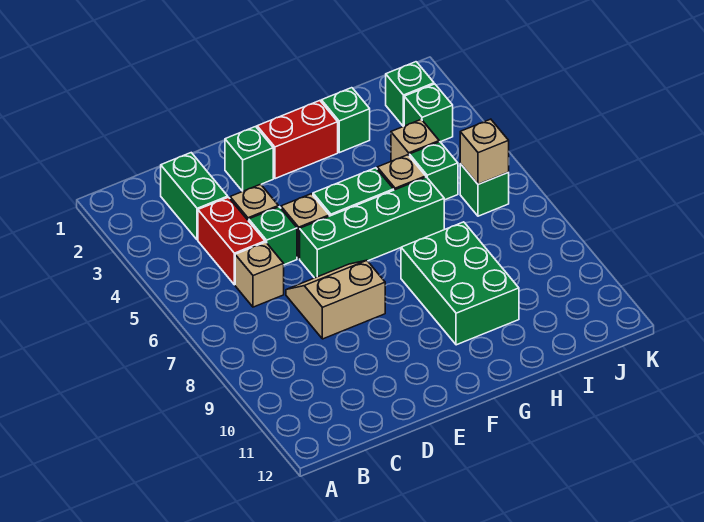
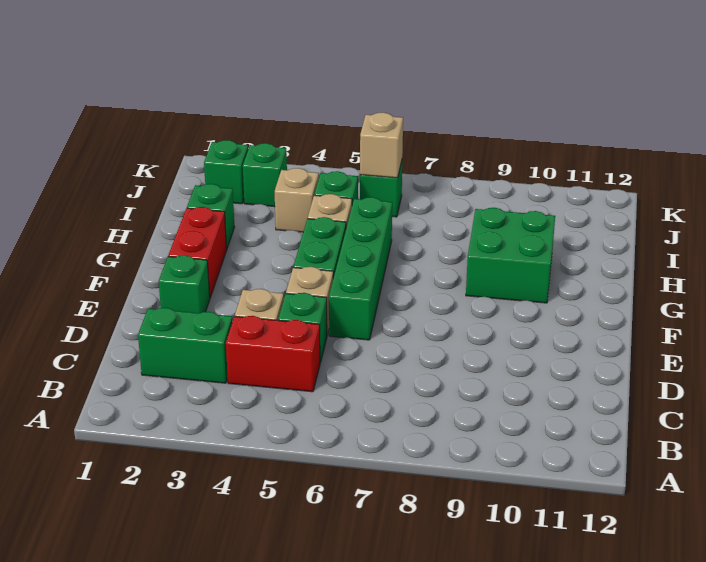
tan 1x1 brick [235,242,284,307] -> none
tan 2x2 slope [286,260,385,339] -> none
green 2x3 brick [401,222,519,345] -> green 2x2 brick [466,208,555,303]

